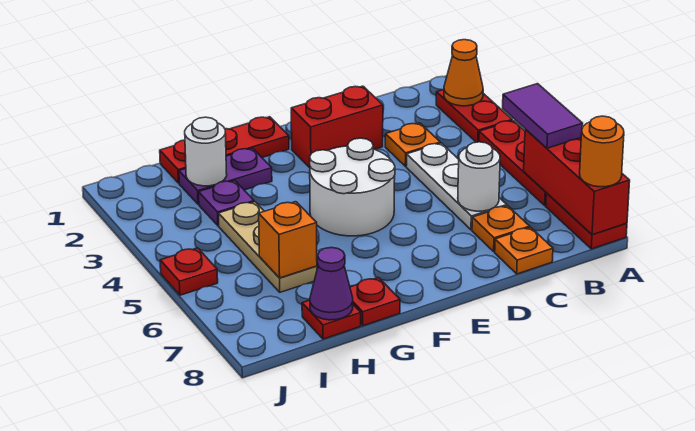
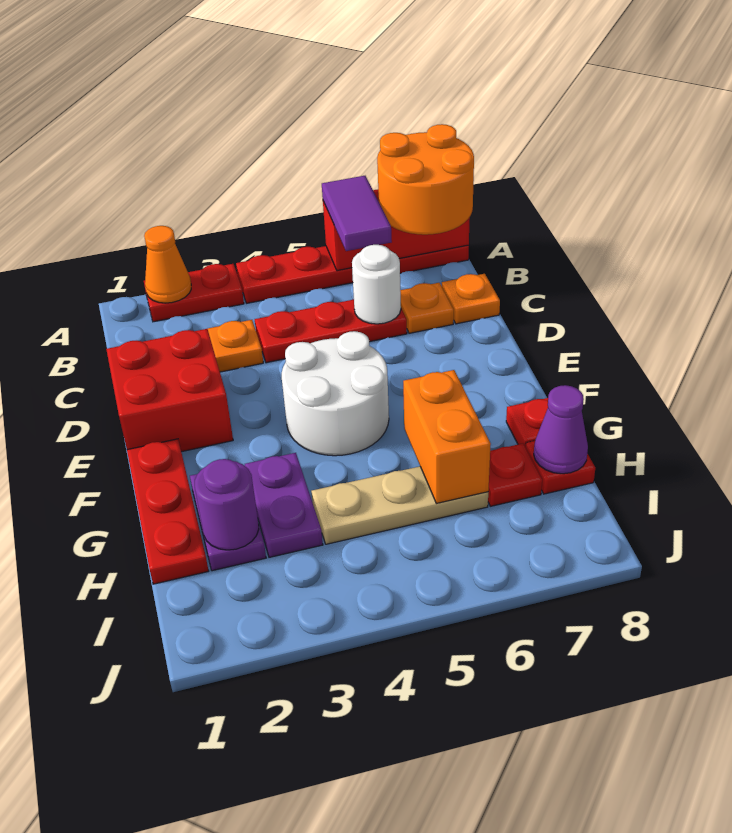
purple 1x2 tile [503,84,583,148] -> purple 1x2 tile turned to [322,176,392,251]
orange 1x1 round brick [580,116,624,187] -> orange 2x2 round brick [377,124,474,235]
white 1x3 plate [406,143,507,230] -> red 1x3 plate [255,300,407,363]
red 1x2 brick [291,86,383,168] -> red 2x2 brick [106,329,233,452]
white 1x1 round brick [185,117,227,186] -> purple 1x1 round brick [195,459,259,550]
purple 1x1 plate [199,181,254,226] -> purple 1x2 plate [245,453,323,557]
orange 1x1 brick [259,202,317,278] -> orange 1x2 brick [403,370,491,503]
red 1x1 plate [160,248,218,295] -> red 1x1 plate moved to [488,444,542,506]

